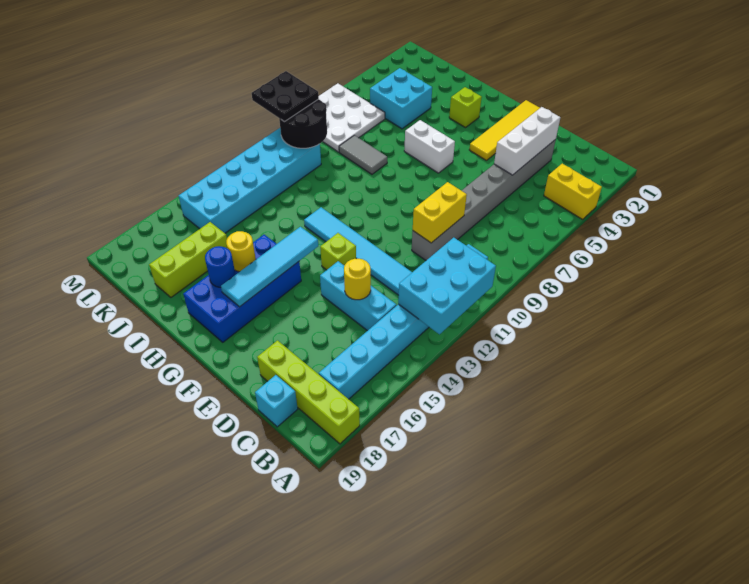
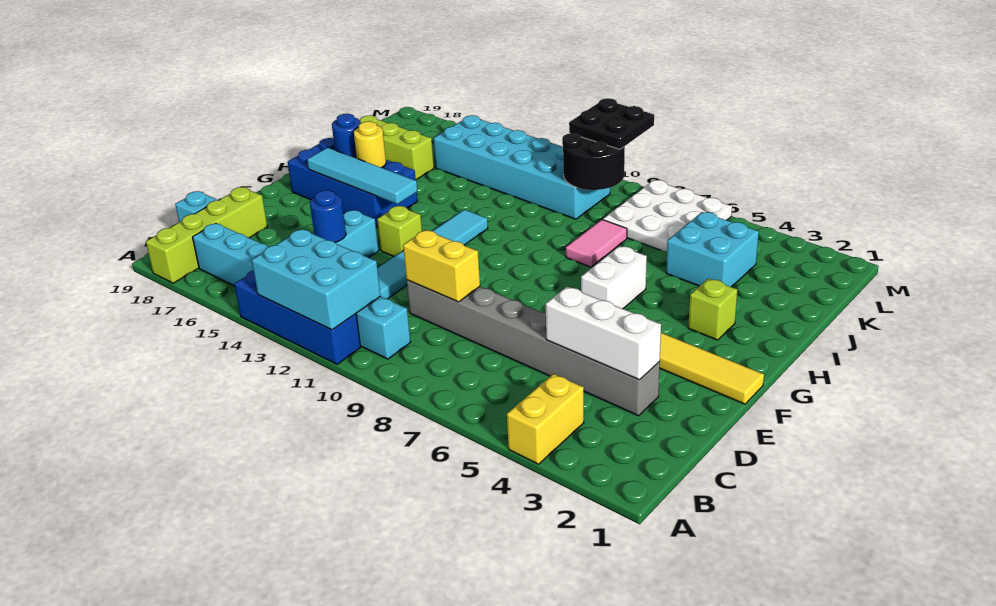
none -> blue 1x4 brick [234,270,361,364]
yellow 1x1 round brick [344,259,371,300] -> blue 1x1 round brick [310,190,346,242]
grey 1x2 tile [339,135,387,174] -> pink 1x2 tile [566,219,627,267]

